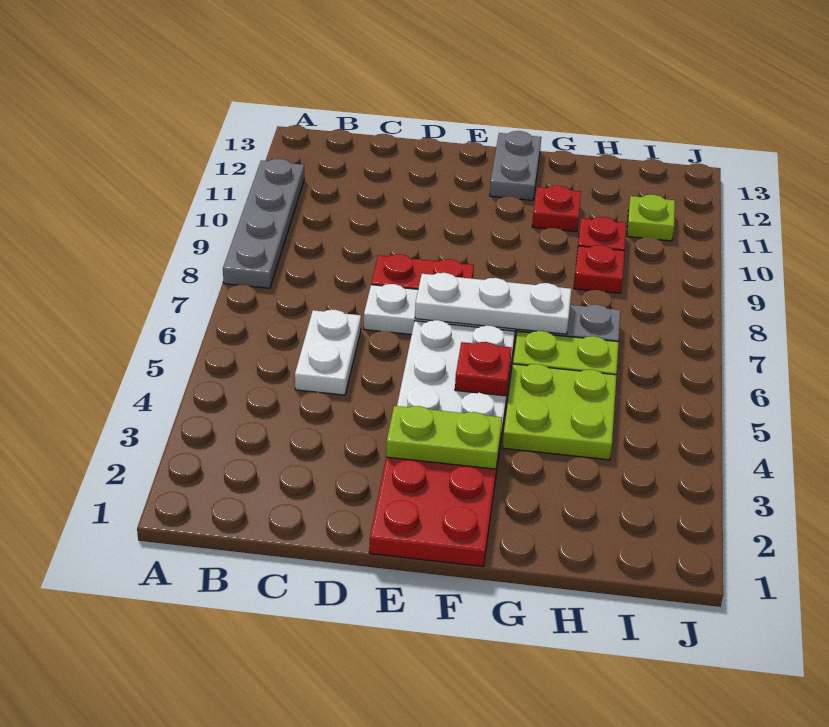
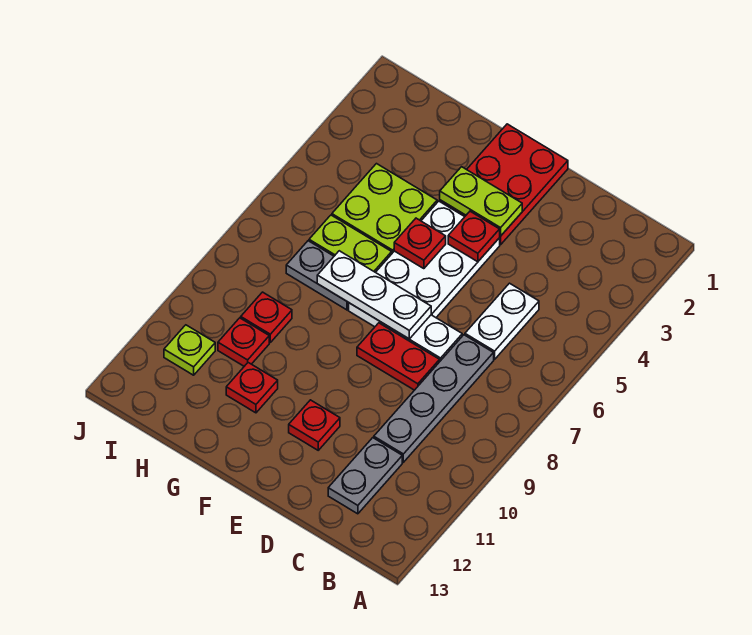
grey 1x4 plate [223,159,304,288] -> grey 1x4 plate moved to [374,335,494,462]
none -> red 1x1 plate [448,211,500,262]
none -> red 1x1 plate [289,400,340,450]
grey 1x2 plate [490,131,541,200] -> grey 1x2 plate moved to [328,438,402,514]

